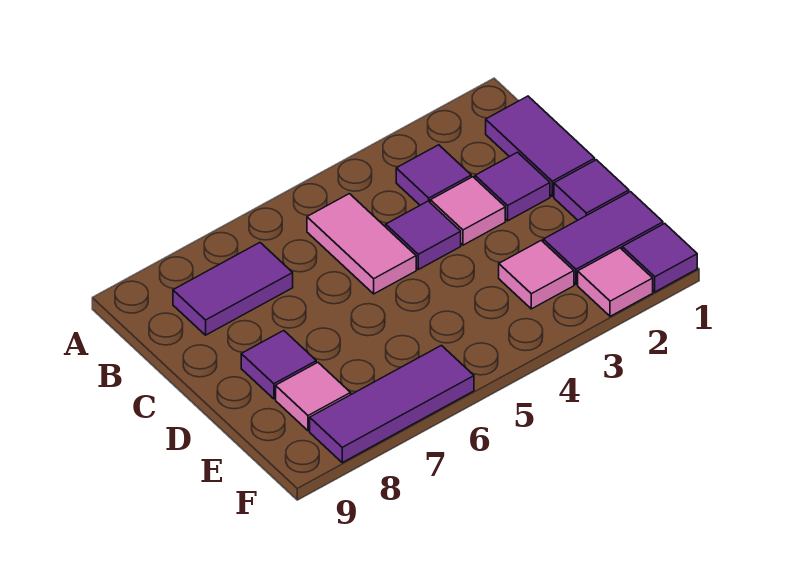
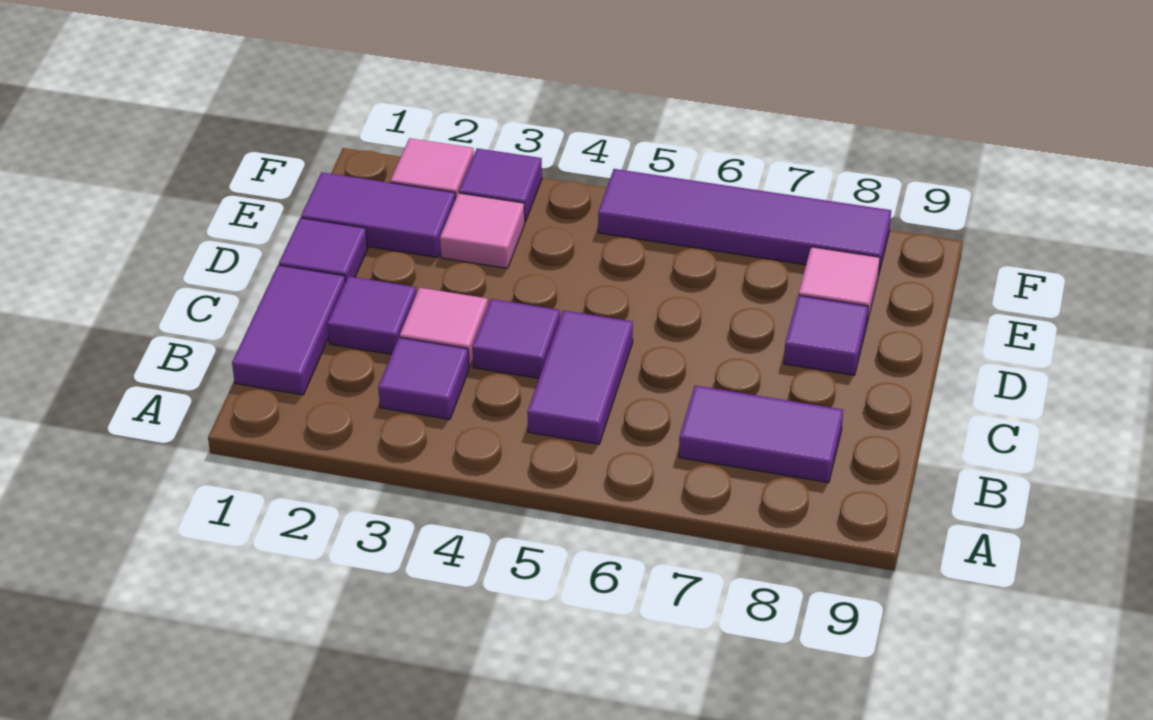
pink 1x2 tile [307,194,416,294] -> purple 1x2 tile [527,310,633,444]
purple 1x1 tile [622,224,697,292] -> purple 1x1 tile moved to [459,148,542,222]
purple 1x3 tile [310,345,474,463] -> purple 1x4 tile [598,169,891,276]

